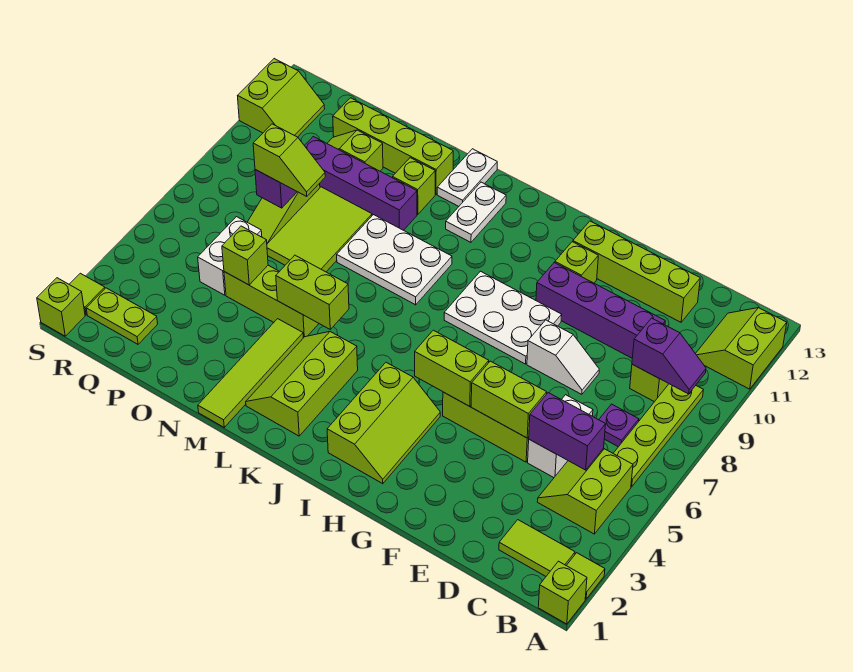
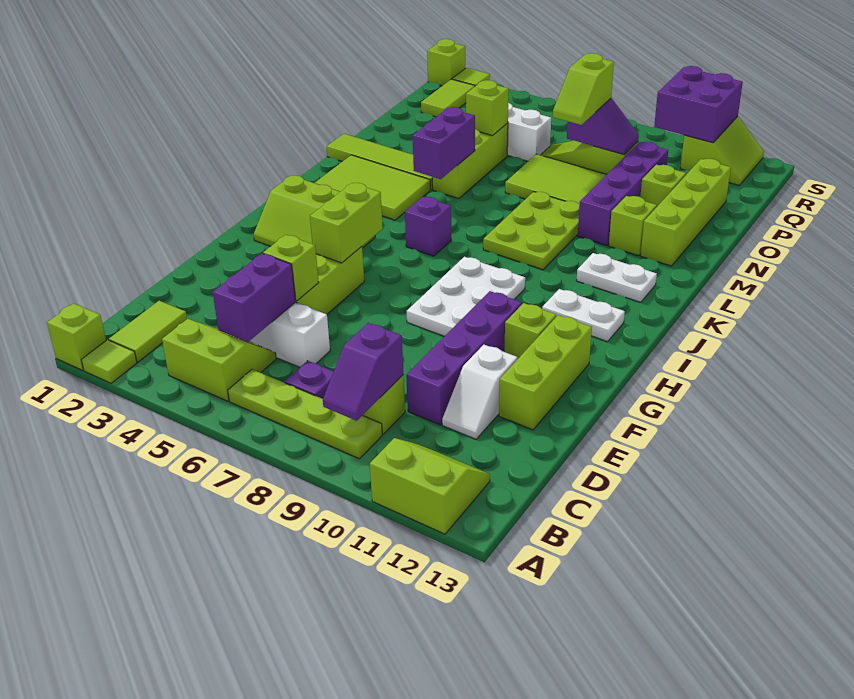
lime 1x4 brick [573,221,700,322] -> lime 1x3 brick [499,315,592,430]
lime 1x2 brick [471,361,547,438] -> lime 1x1 brick [263,235,319,301]
white 1x2 slope [527,320,599,394] -> white 1x2 slope moved to [442,345,517,439]
none -> purple 1x1 brick [405,197,451,256]
lime 2x3 slope [246,332,358,436] -> lime 2x3 tile [315,155,430,220]
white 2x3 plate [337,215,452,305] -> lime 2x3 plate [483,192,580,270]
lime 1x2 brick [276,255,349,329] -> purple 1x2 brick [413,107,475,179]
white 1x2 plate [437,149,497,206] -> white 1x2 plate moved to [542,289,625,342]
lime 1x2 plate [86,288,158,344] -> lime 1x2 tile [421,79,475,117]
none -> purple 2x2 brick [654,66,743,143]
lime 2x2 slope [238,59,325,137] -> lime 2x2 slope turned to [680,116,764,185]

